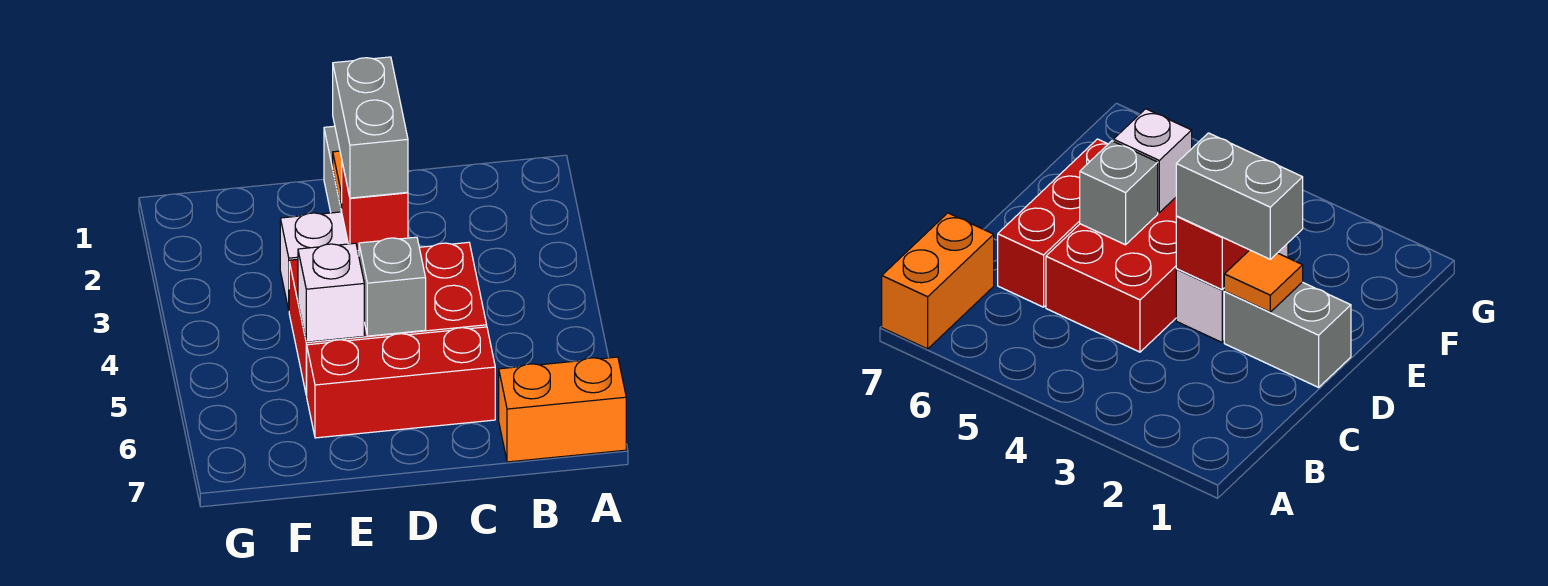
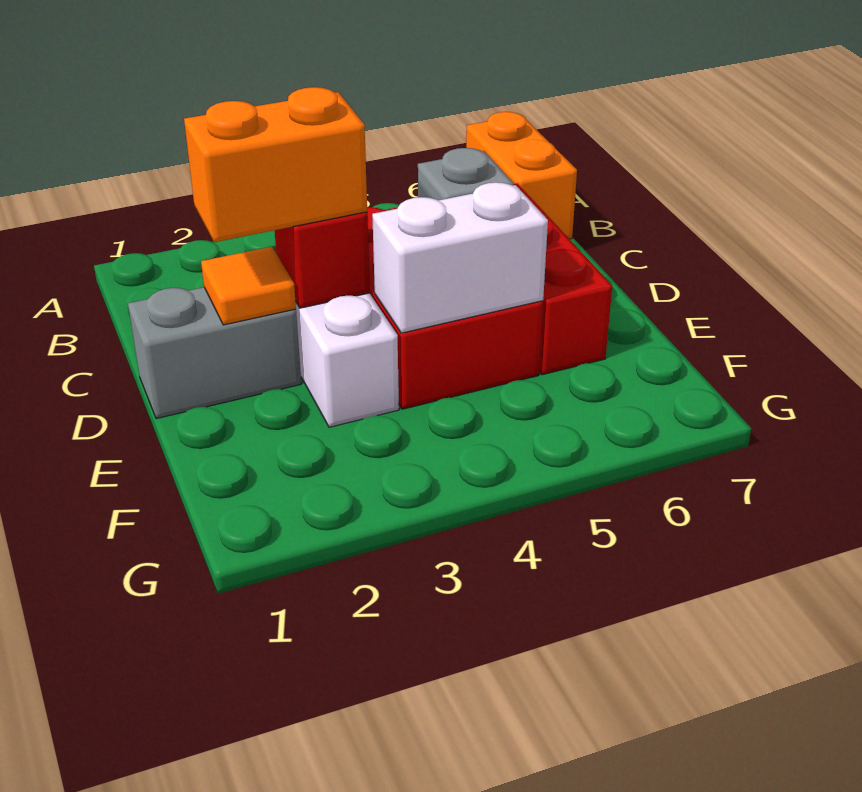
grey 1x2 brick [333,57,408,198] -> orange 1x2 brick [184,87,367,242]
white 1x1 brick [298,243,364,342] -> white 1x2 brick [372,182,548,333]

